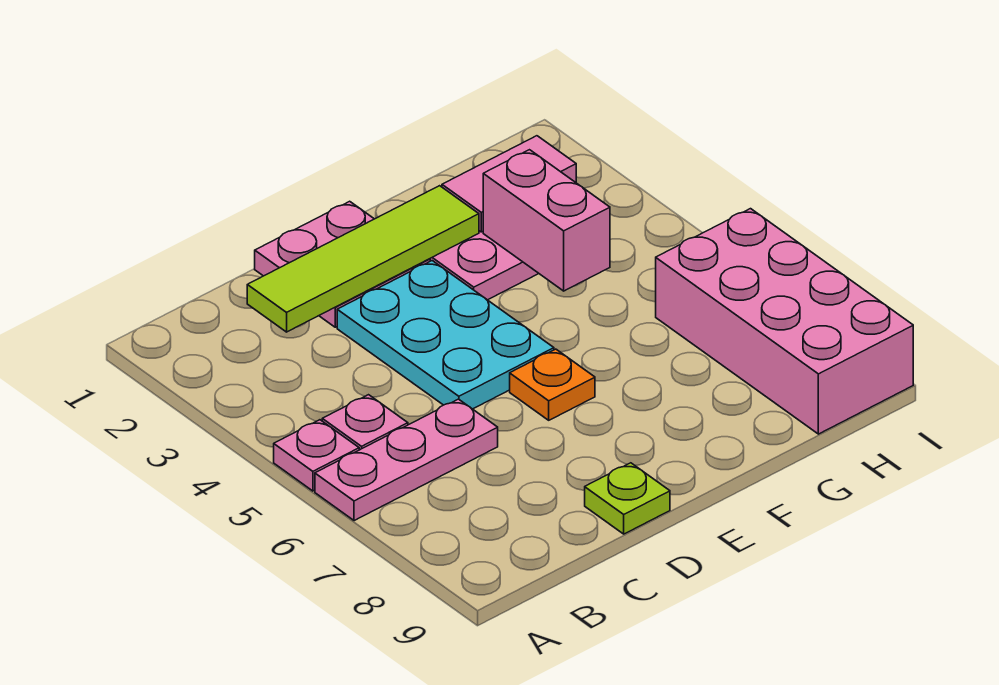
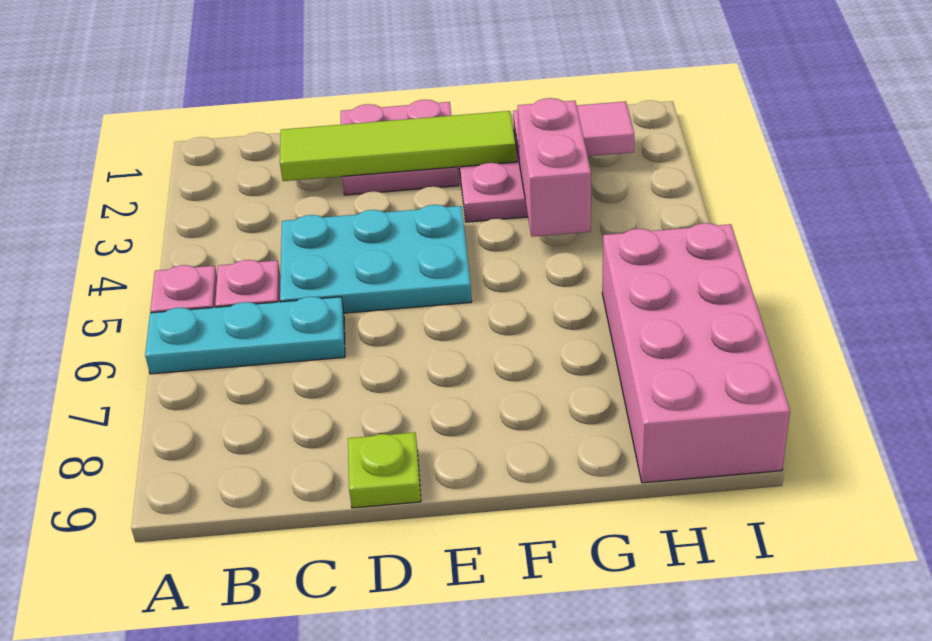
pink 1x3 plate [315,399,498,521] -> cyan 1x3 plate [145,297,345,374]
cyan 2x3 plate [337,261,554,409] -> cyan 2x3 plate turned to [280,205,472,313]
orange 1x1 plate [510,349,595,420] -> none

